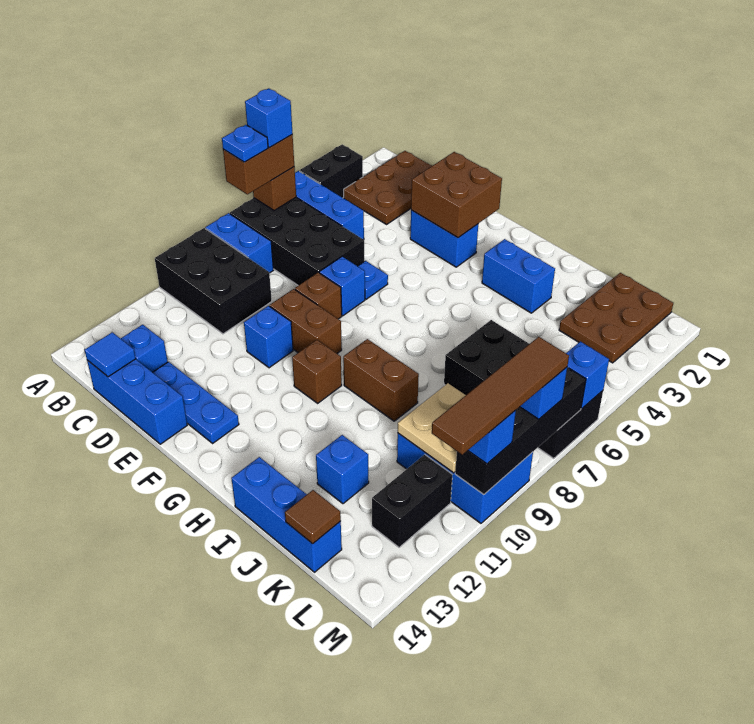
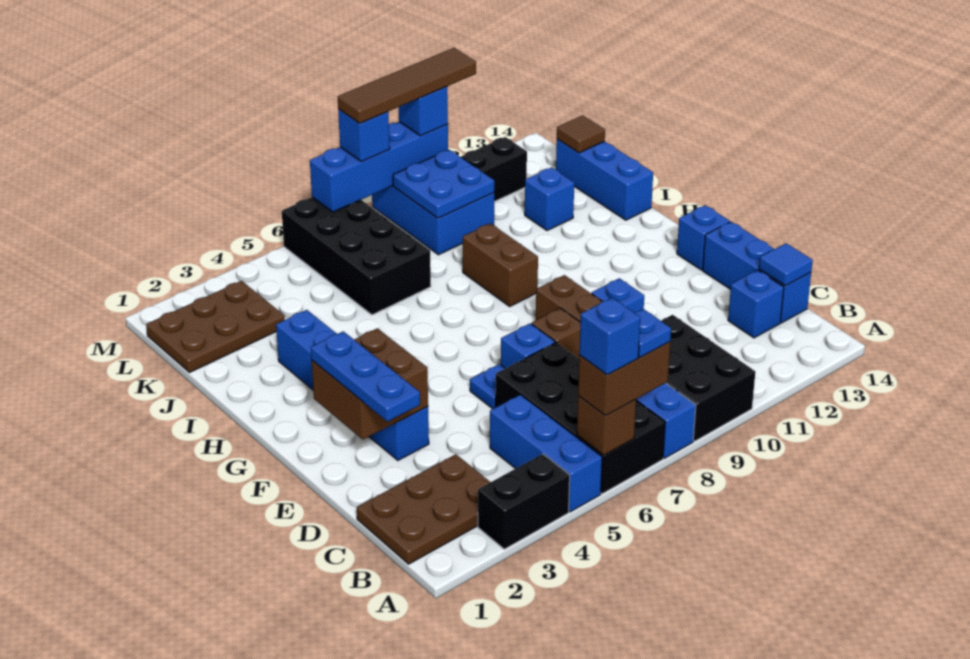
blue 1x3 plate [153,362,239,443] -> blue 1x3 plate moved to [311,331,420,422]
brown 1x1 brick [292,340,342,403] -> none
tan 2x2 plate [398,383,466,473] -> blue 2x2 plate [393,150,494,218]
blue 1x1 brick [566,341,609,409] -> blue 1x1 brick moved to [677,205,730,270]
black 1x4 brick [455,367,586,495] -> blue 1x4 brick [310,122,448,212]

